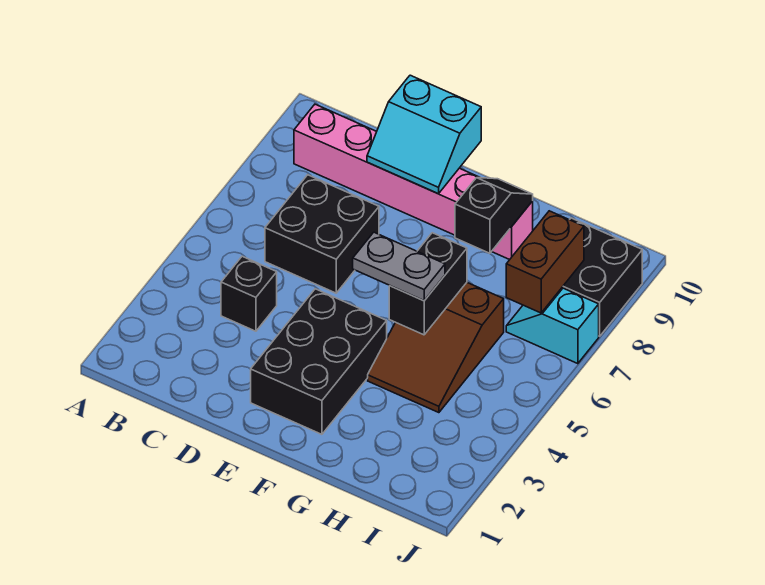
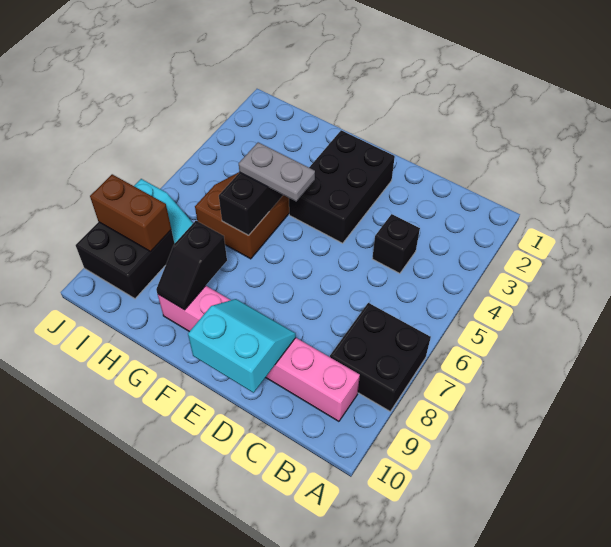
black 2x2 brick [265,175,379,293] -> black 2x2 brick moved to [330,303,431,411]
brown 1x2 brick [506,211,584,313] -> brown 1x2 brick turned to [90,174,171,251]

